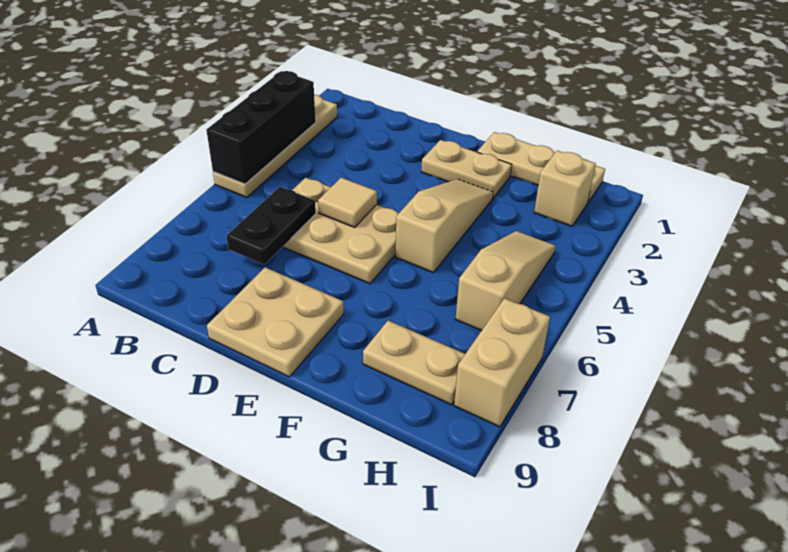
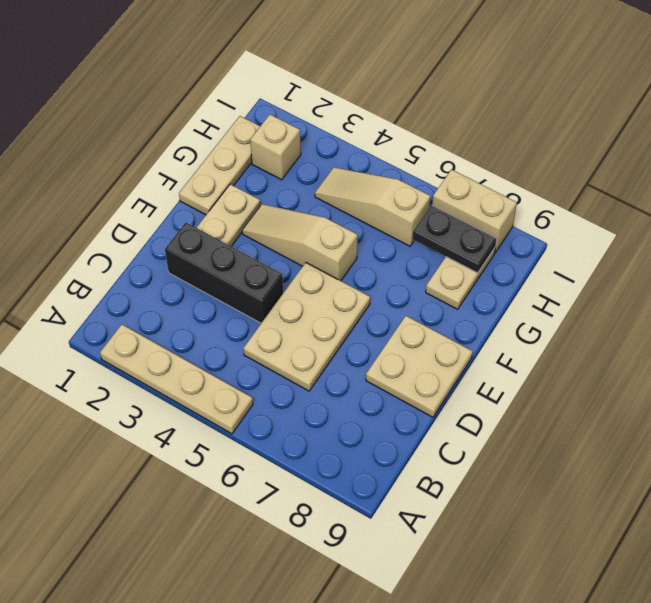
black 1x3 brick [206,71,316,184] -> black 1x3 brick moved to [165,222,284,323]
black 1x2 plate [227,187,316,264] -> black 1x2 plate moved to [412,205,497,273]
tan 1x1 tile [318,178,377,227] -> none

